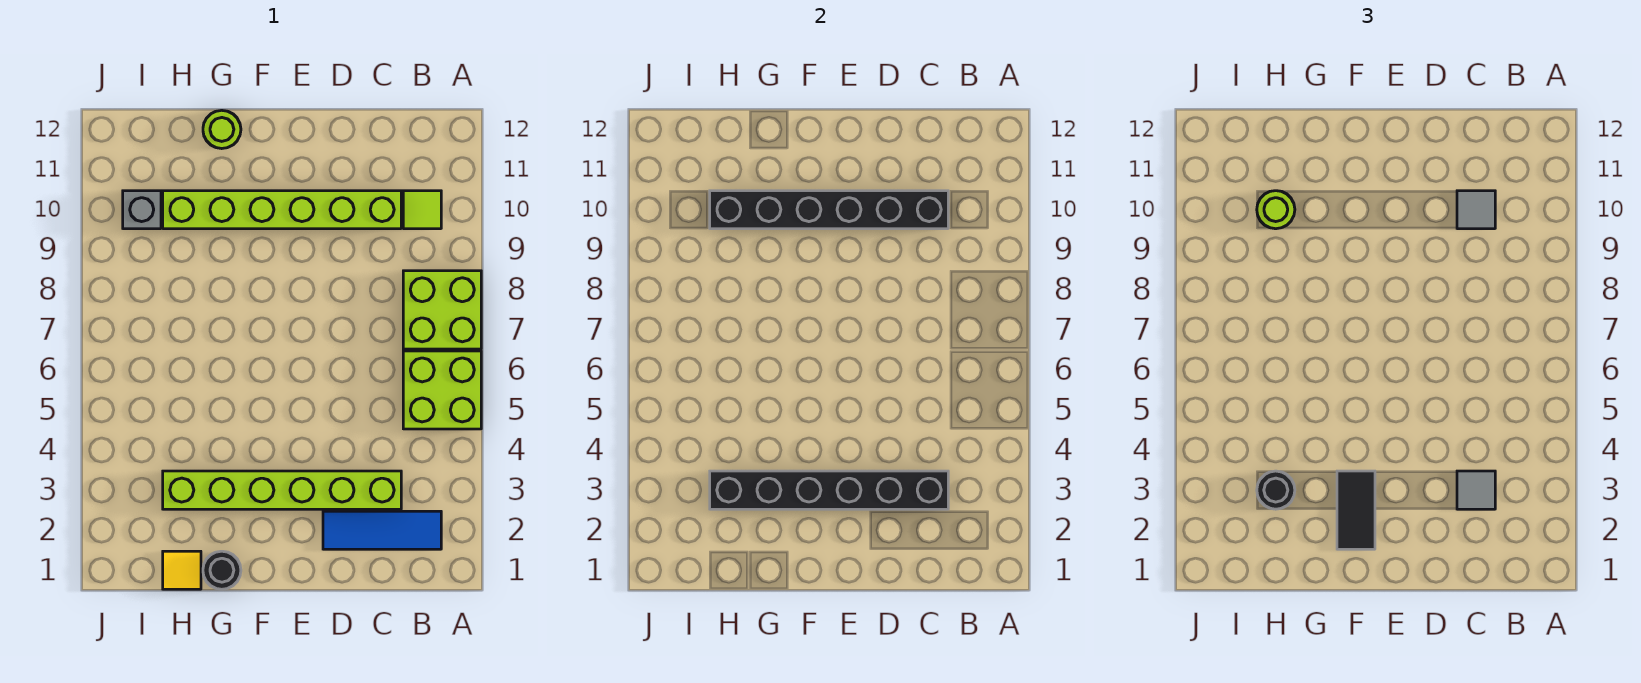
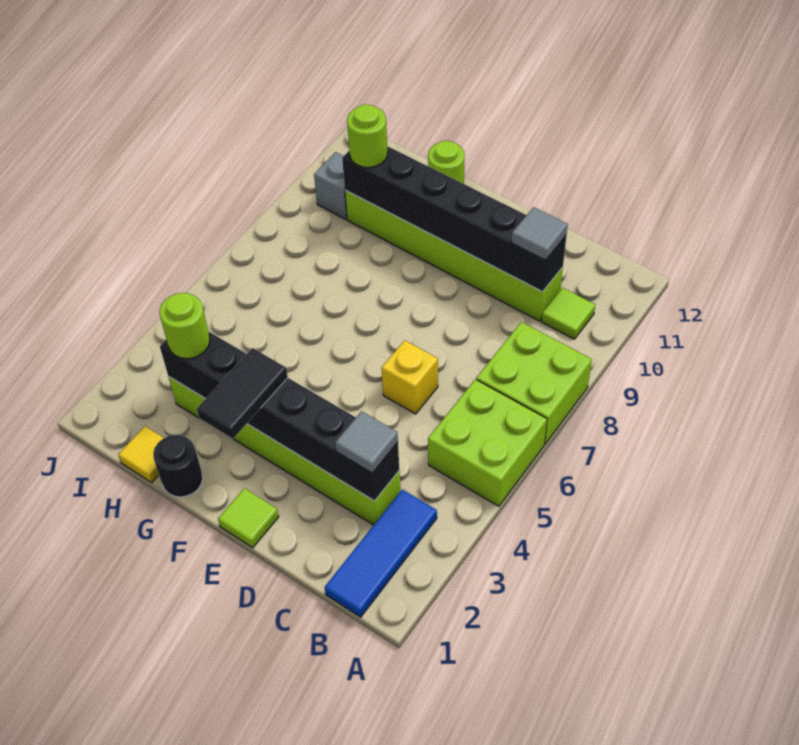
blue 1x3 tile [323,511,441,549] -> blue 1x3 tile turned to [325,490,437,617]
none -> yellow 1x1 brick [381,340,438,414]
none -> lime 1x1 tile [218,488,279,548]
black 1x1 round brick [1257,471,1295,509] -> lime 1x1 round brick [159,293,210,359]

